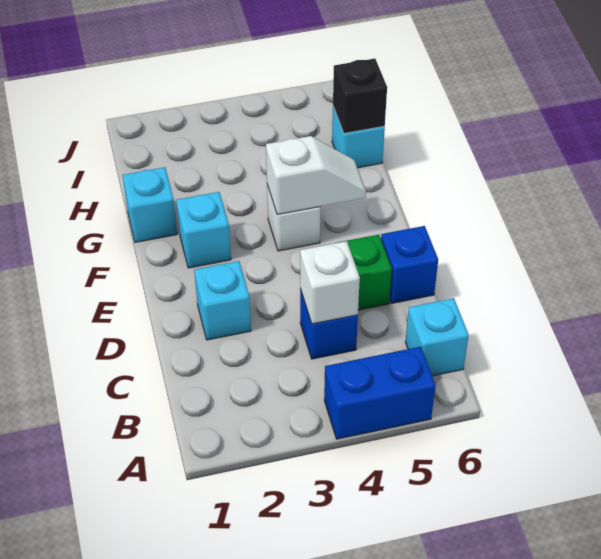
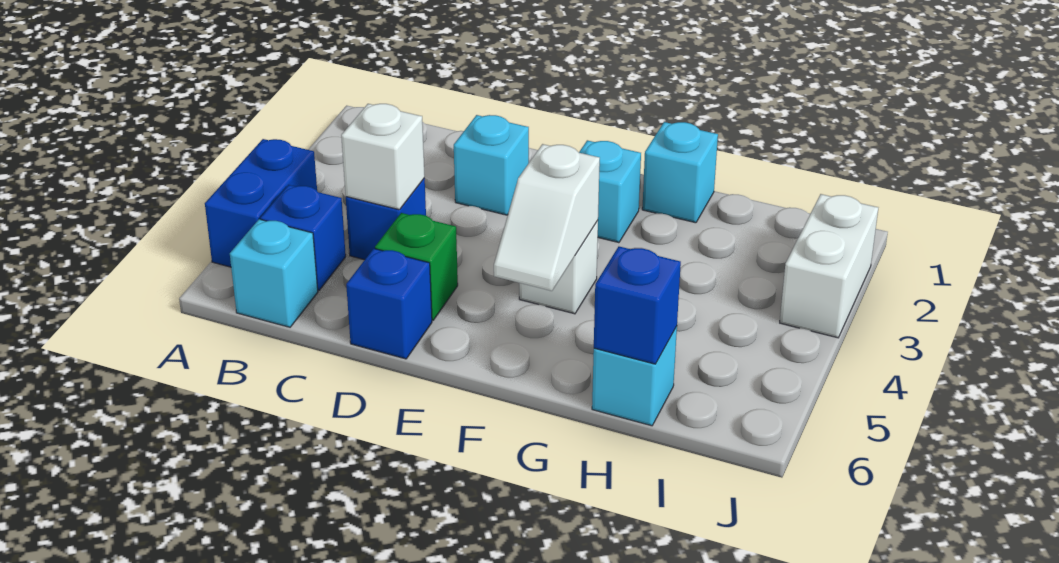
none -> blue 1x1 brick [261,185,346,290]
black 1x1 brick [333,58,387,133] -> blue 1x1 brick [594,247,681,364]
none -> white 1x2 brick [780,194,878,338]

